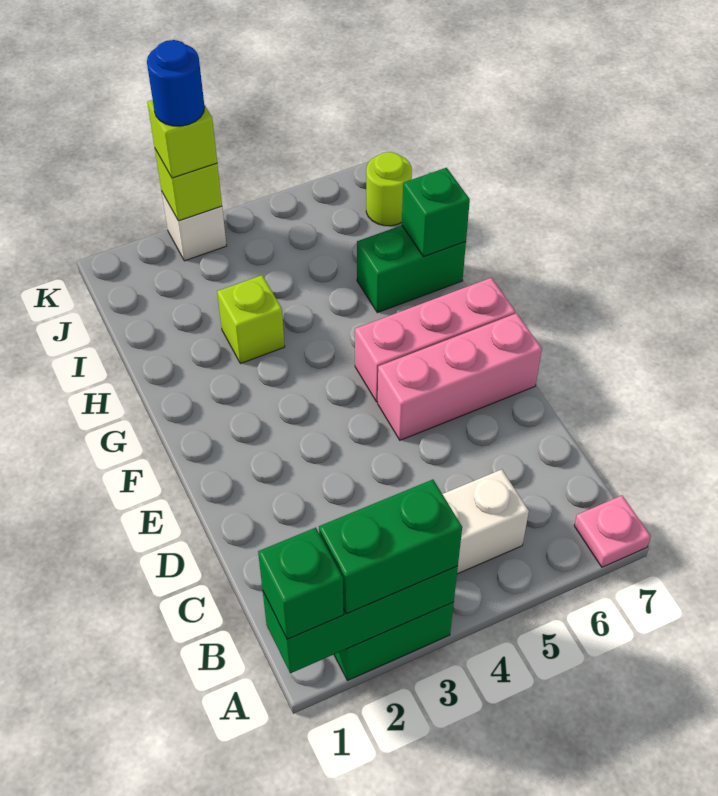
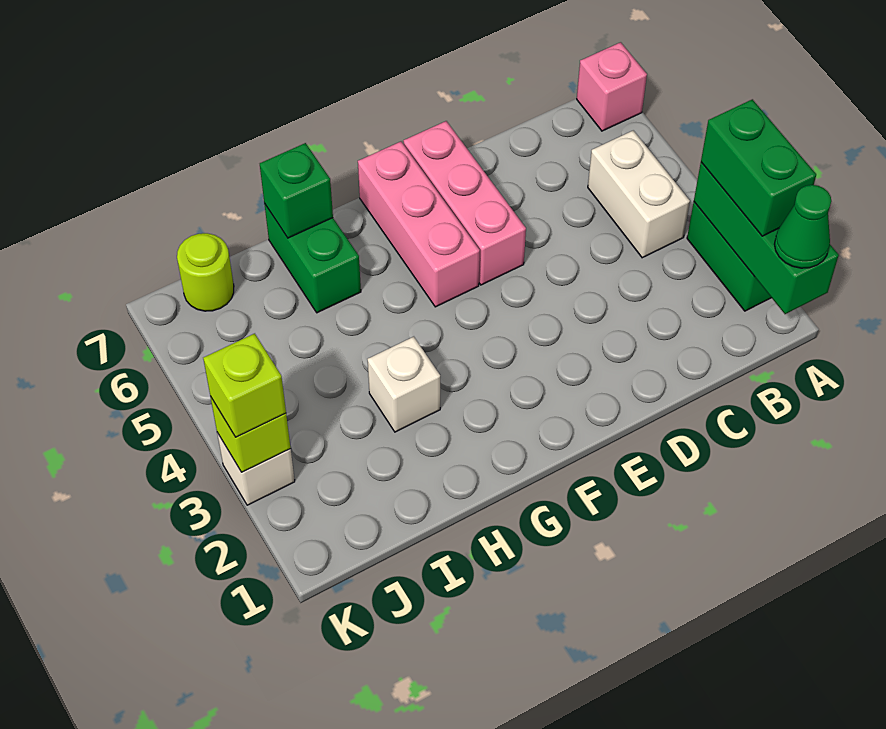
green 1x1 brick [258,528,344,639] -> green 1x1 cone [774,185,831,268]
pink 1x1 plate [574,496,651,567] -> pink 1x1 brick [577,42,647,131]
lime 1x1 brick [217,275,285,364] -> white 1x1 brick [368,337,440,432]
blue 1x1 round brick [147,40,205,126] -> none

